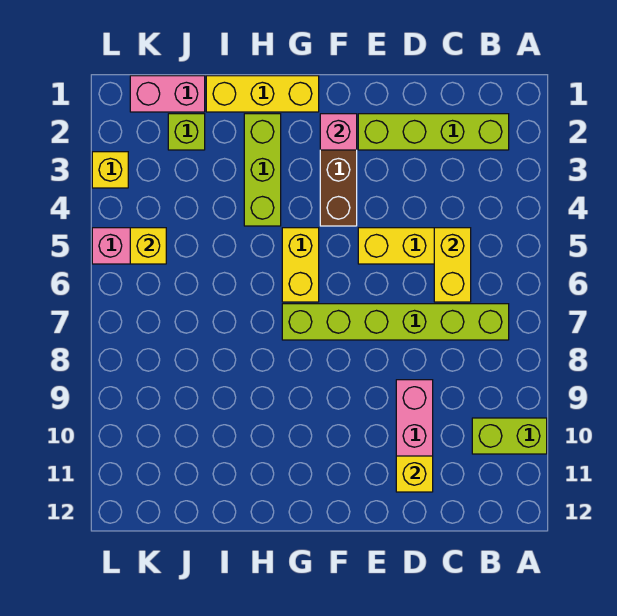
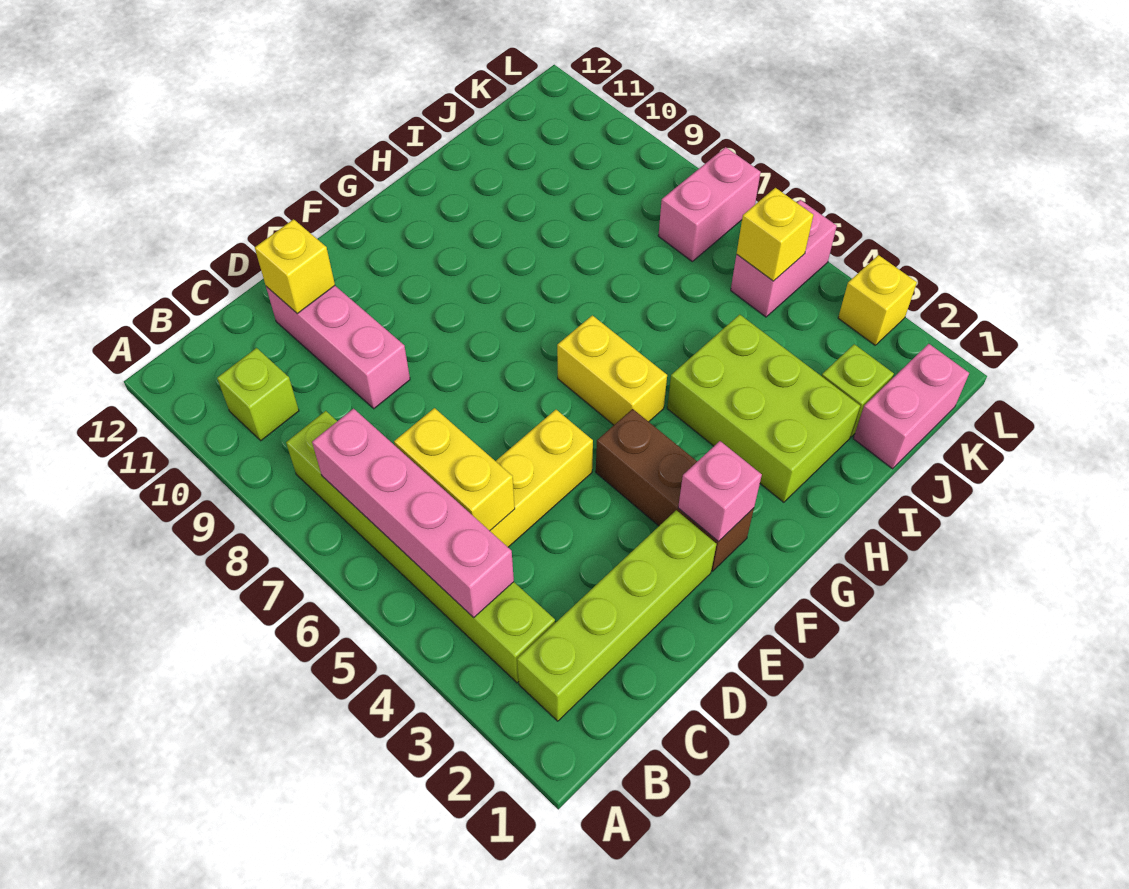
lime 1x2 brick [472,418,547,454] -> lime 1x1 brick [217,348,299,441]
none -> pink 1x4 brick [312,409,514,618]
lime 1x6 brick [282,304,509,340] -> lime 1x6 brick turned to [286,411,555,683]
yellow 1x3 brick [206,76,319,112] -> none
lime 1x3 brick [244,114,281,226] -> lime 2x3 brick [667,315,860,502]
none -> pink 1x2 brick [658,147,761,261]

